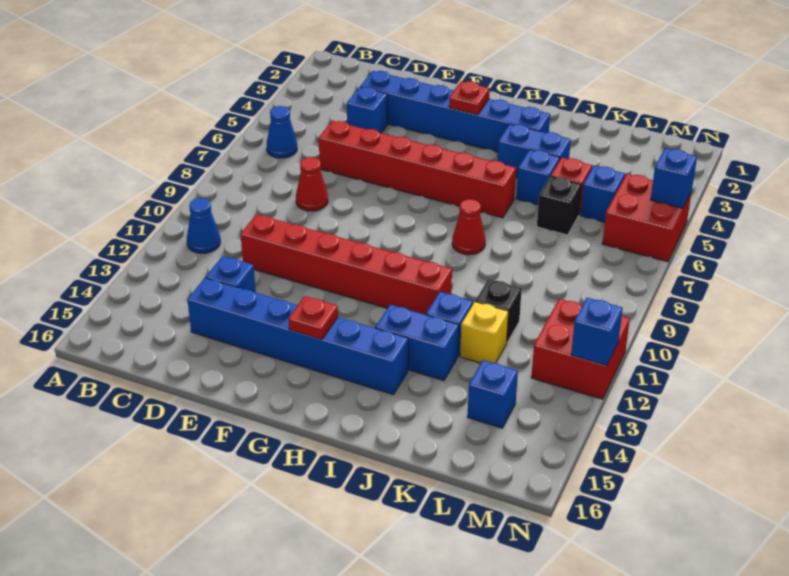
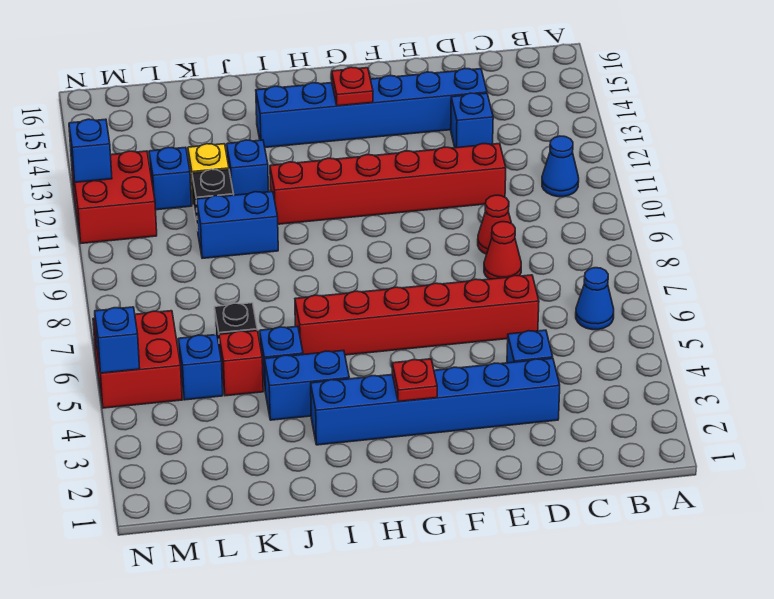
red 1x1 cone [452,199,486,255] -> red 1x1 cone moved to [478,195,511,254]
blue 1x2 brick [375,305,459,381] -> blue 1x2 brick moved to [196,192,278,258]
blue 1x1 brick [467,360,518,428] -> blue 1x1 brick moved to [149,147,191,210]

